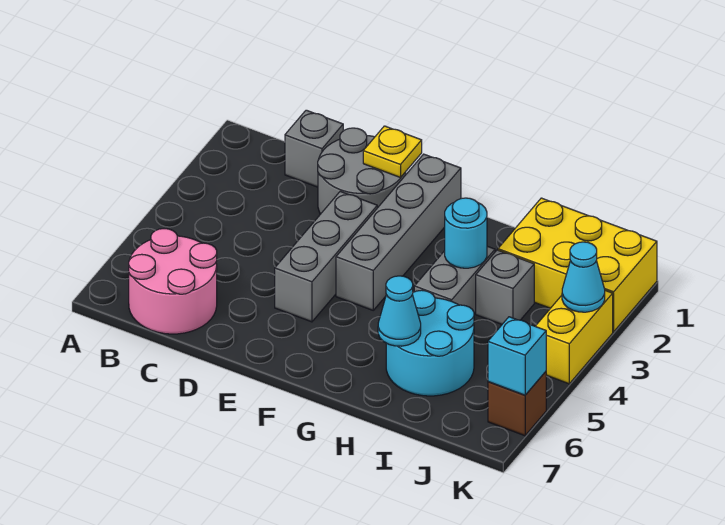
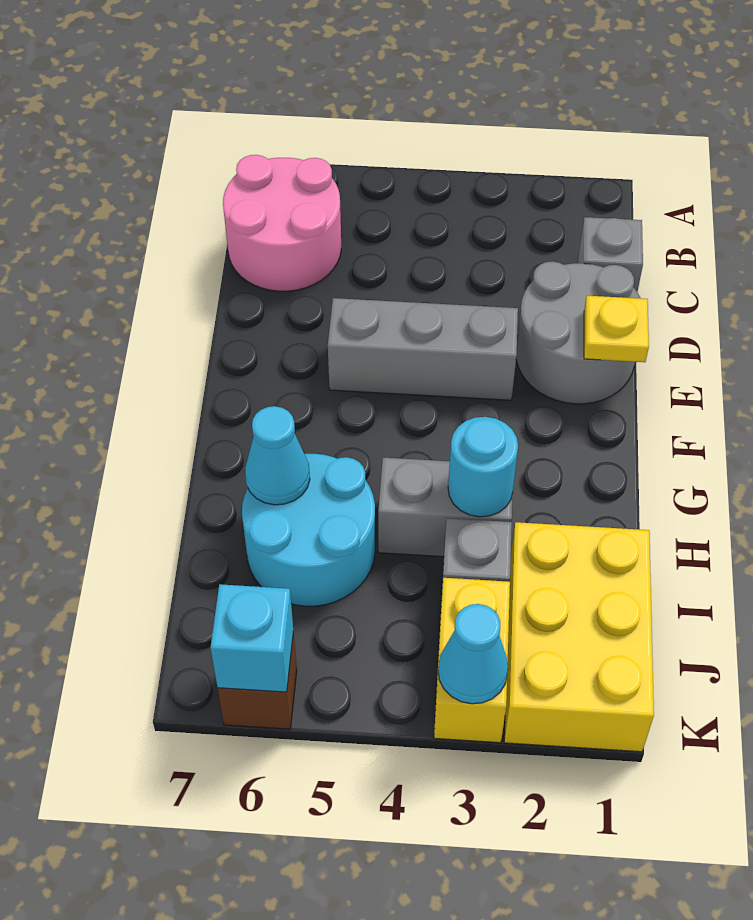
grey 1x4 brick [336,154,461,310] -> none
yellow 1x2 brick [535,291,613,384] -> yellow 1x2 brick turned to [434,578,510,743]

